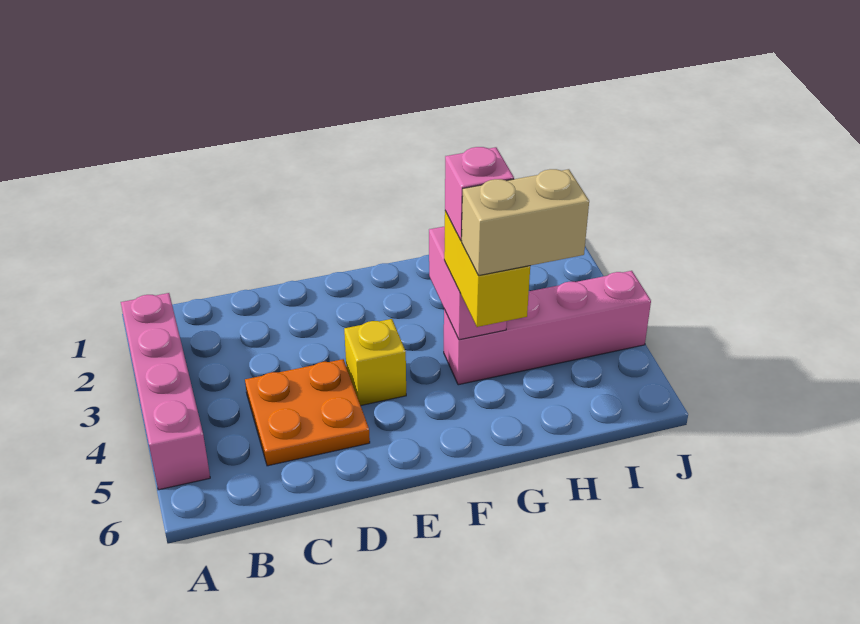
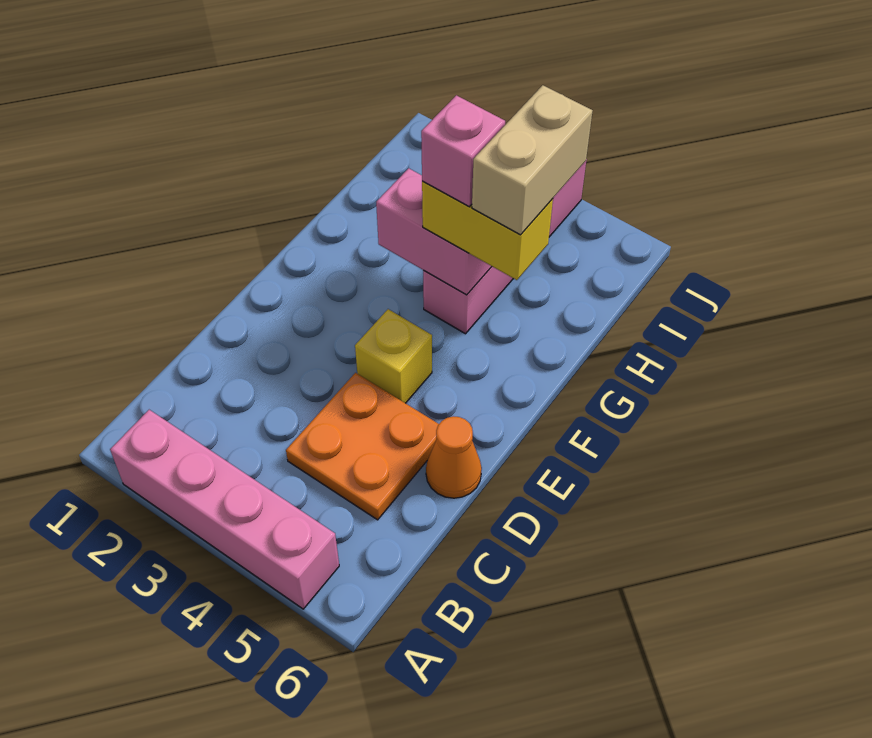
none -> orange 1x1 cone [426,416,482,498]

